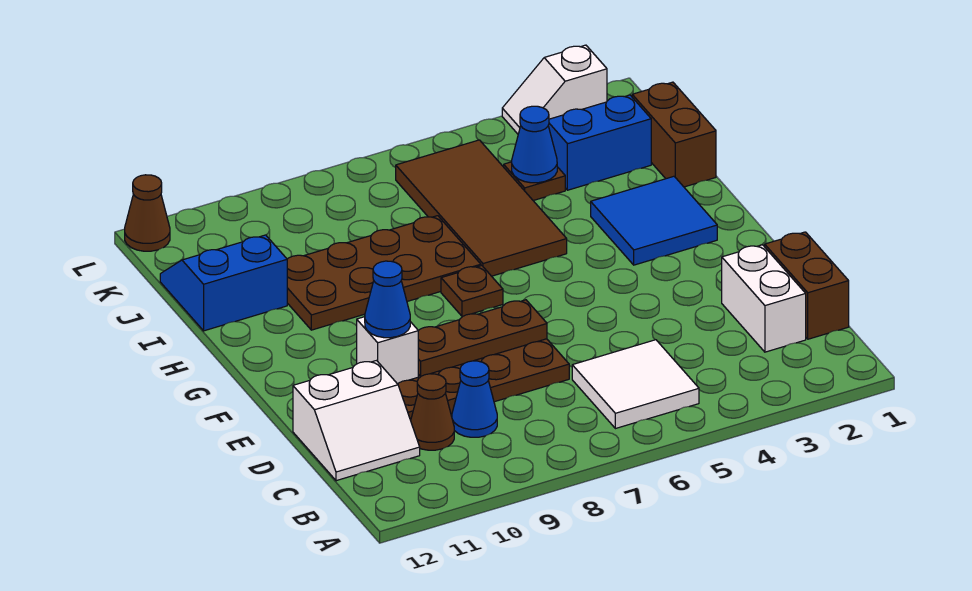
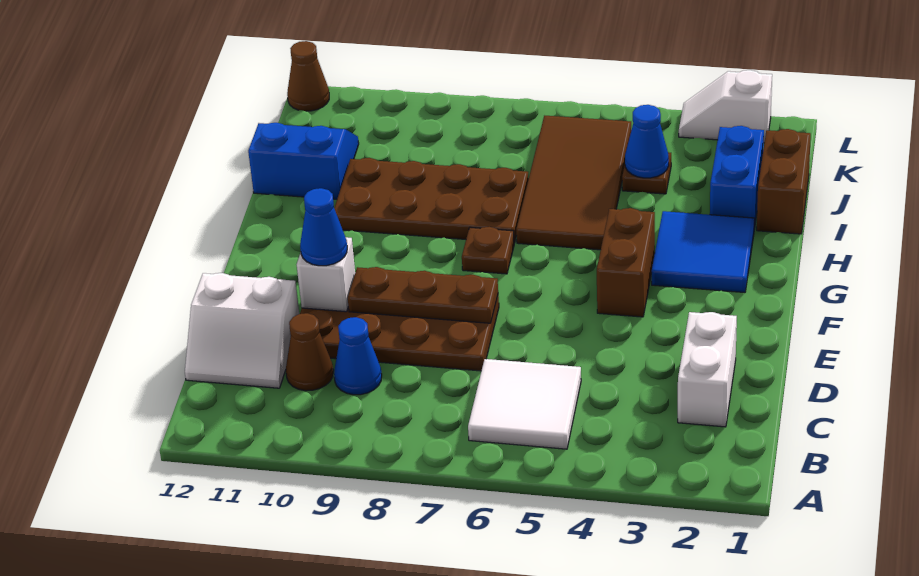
brown 1x2 brick [765,232,849,339] -> brown 1x2 brick moved to [597,208,655,317]
blue 1x2 brick [548,95,651,190] -> blue 1x2 brick turned to [710,126,764,229]

